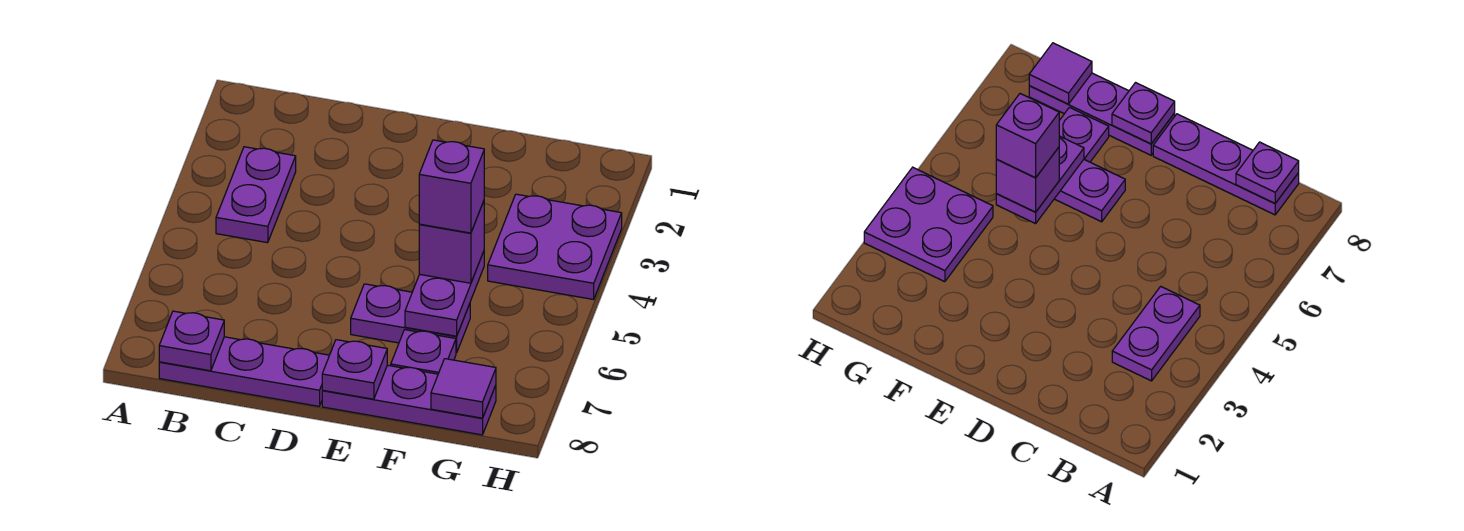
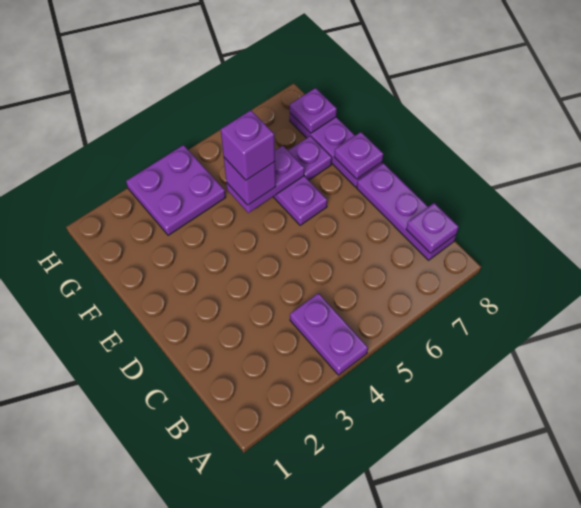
purple 1x2 plate [216,147,296,243] -> purple 1x2 plate turned to [290,293,368,375]
purple 1x1 tile [431,359,496,418] -> purple 1x1 plate [290,88,337,133]

